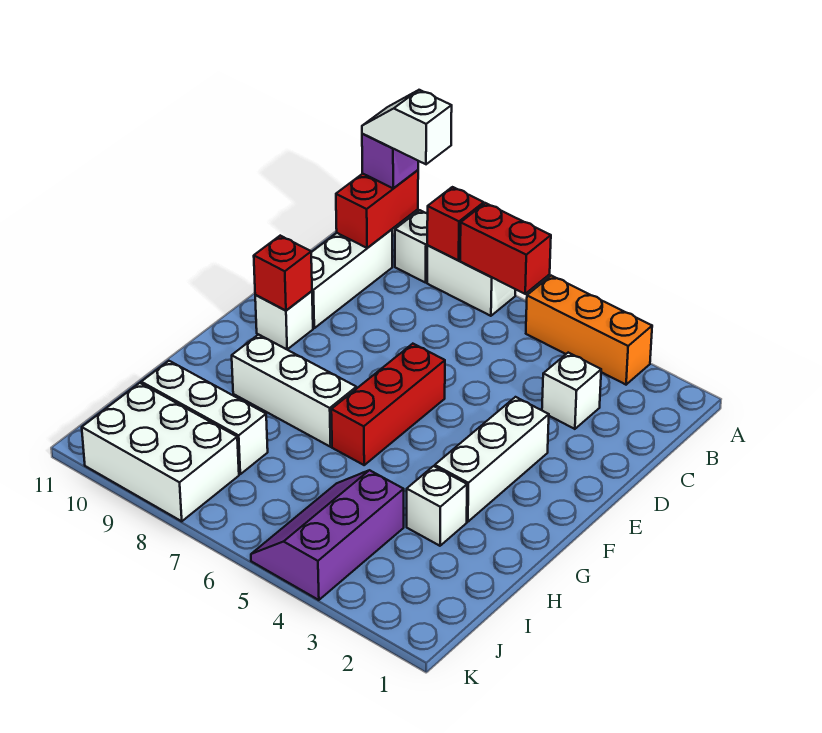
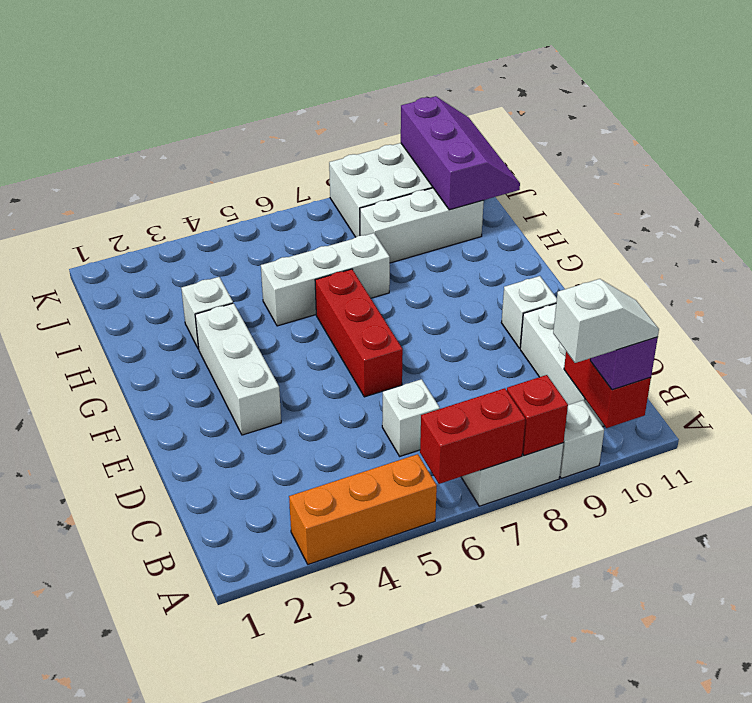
white 1x1 brick [542,353,601,429] -> white 1x1 brick moved to [382,379,440,456]
red 1x1 brick [254,236,312,310] -> none
white 1x3 brick [232,334,356,447] -> white 1x3 brick moved to [261,233,390,326]
purple 2x3 slope [251,470,404,600] -> purple 2x3 slope moved to [401,96,520,210]

